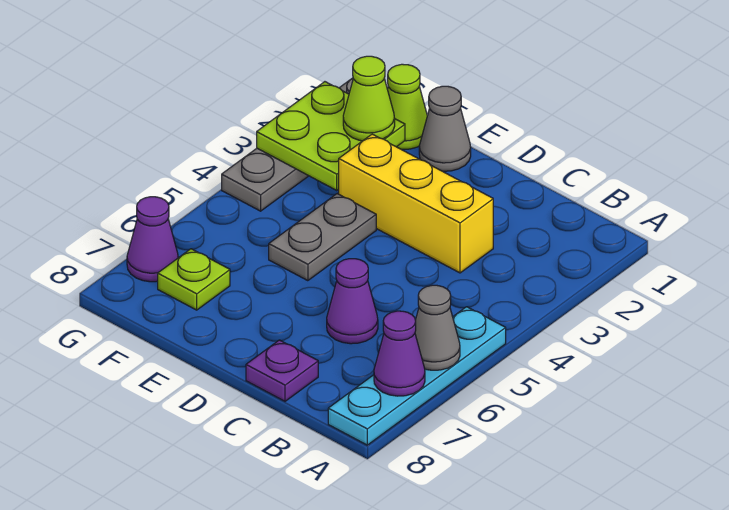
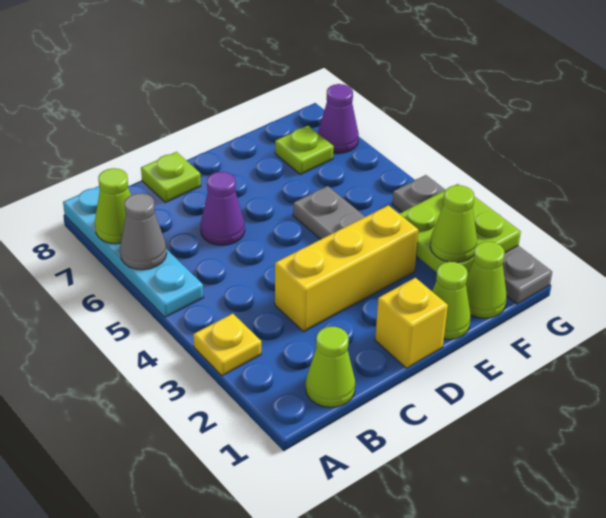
none -> yellow 1x1 plate [193,314,261,376]
purple 1x1 cone [374,311,425,396] -> lime 1x1 cone [95,168,131,244]
none -> lime 1x1 cone [306,327,355,407]
purple 1x1 plate [246,340,318,401] -> lime 1x1 plate [141,152,201,203]
none -> yellow 1x1 brick [375,278,448,368]
grey 1x1 cone [419,86,471,171] -> lime 1x1 cone [432,262,471,340]

